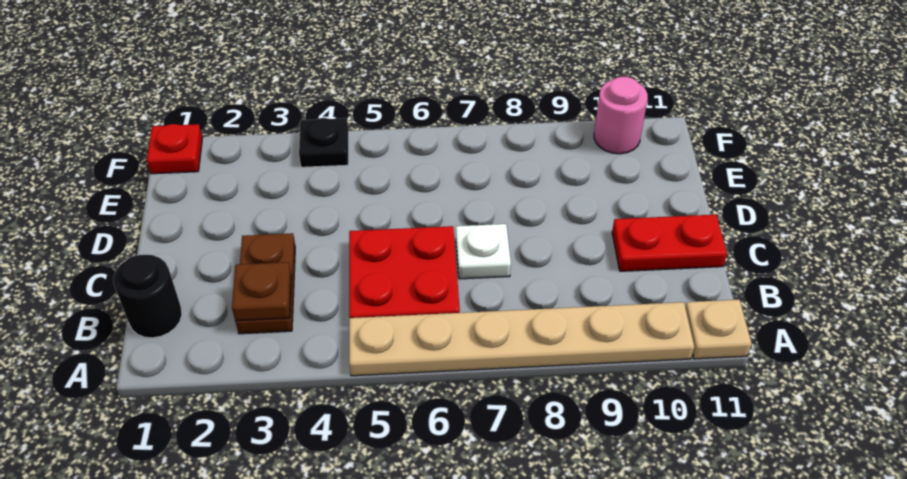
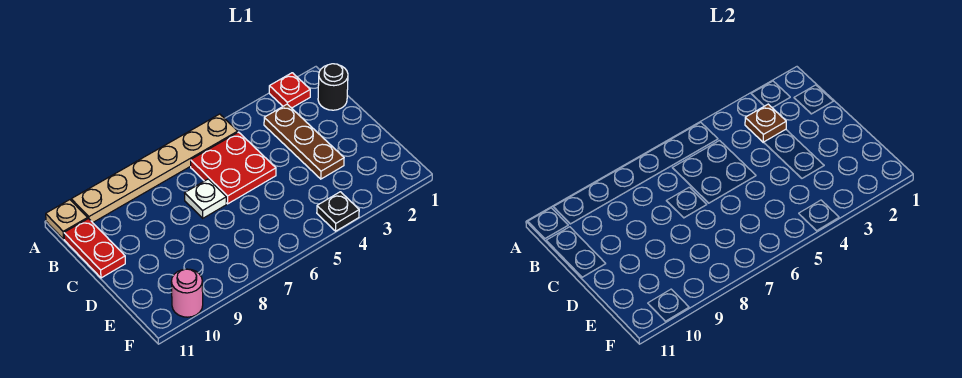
brown 1x2 plate [235,233,295,334] -> brown 1x3 plate [264,104,344,179]
red 1x2 plate [612,215,727,271] -> red 1x2 plate turned to [64,219,125,278]
red 1x1 plate [147,124,202,174] -> red 1x1 plate moved to [269,73,310,108]

